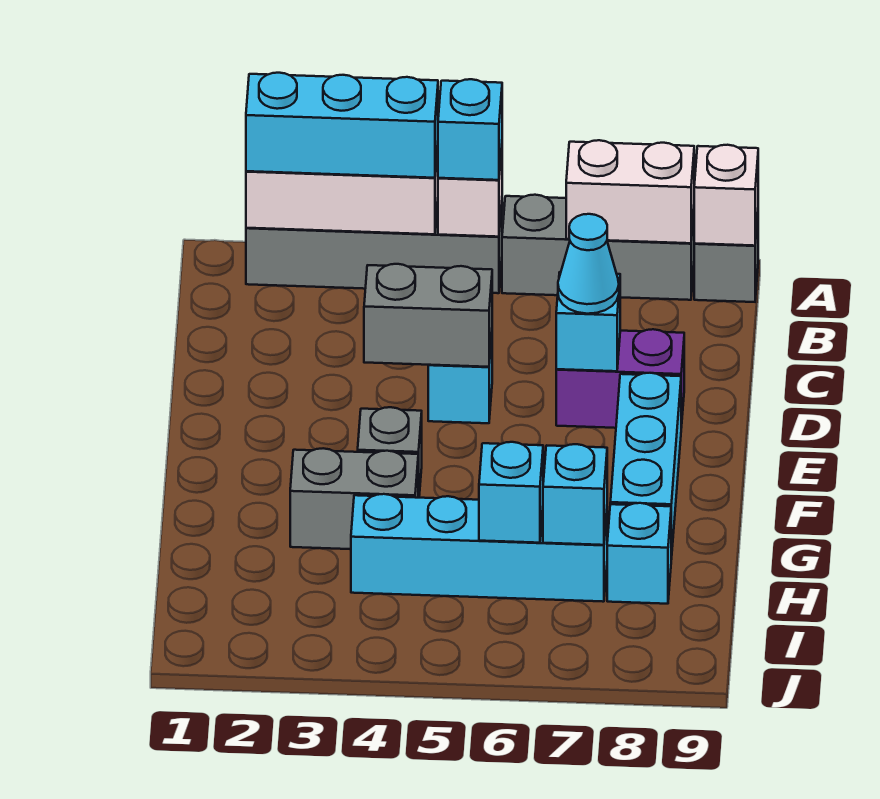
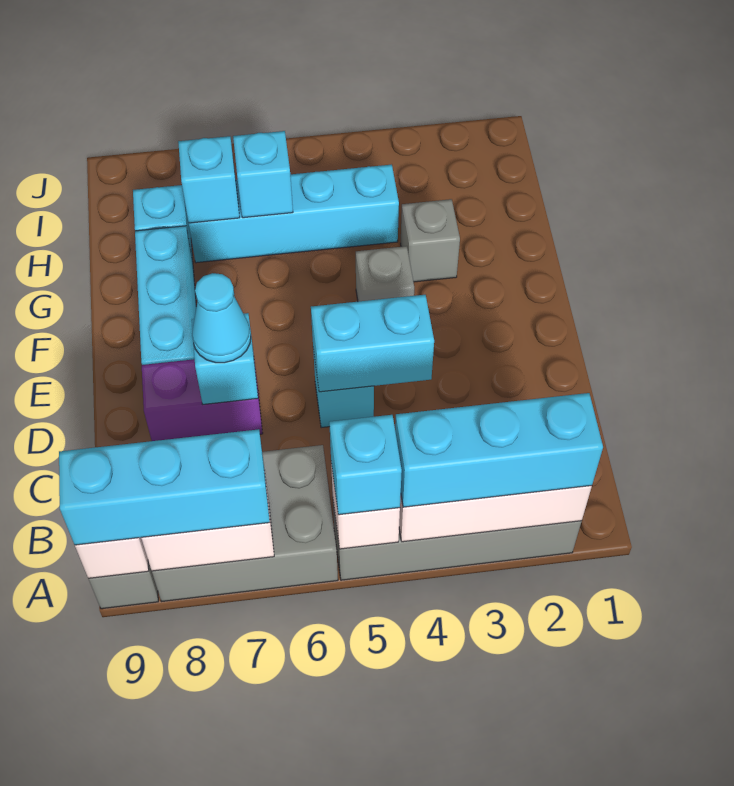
grey 1x3 brick [502,195,694,300] -> grey 2x3 brick [152,445,338,602]
none -> cyan 1x3 brick [59,429,270,545]
grey 1x2 brick [364,264,492,367] -> cyan 1x2 brick [311,295,434,392]
grey 1x2 brick [290,448,418,549] -> grey 1x1 brick [401,199,460,282]

